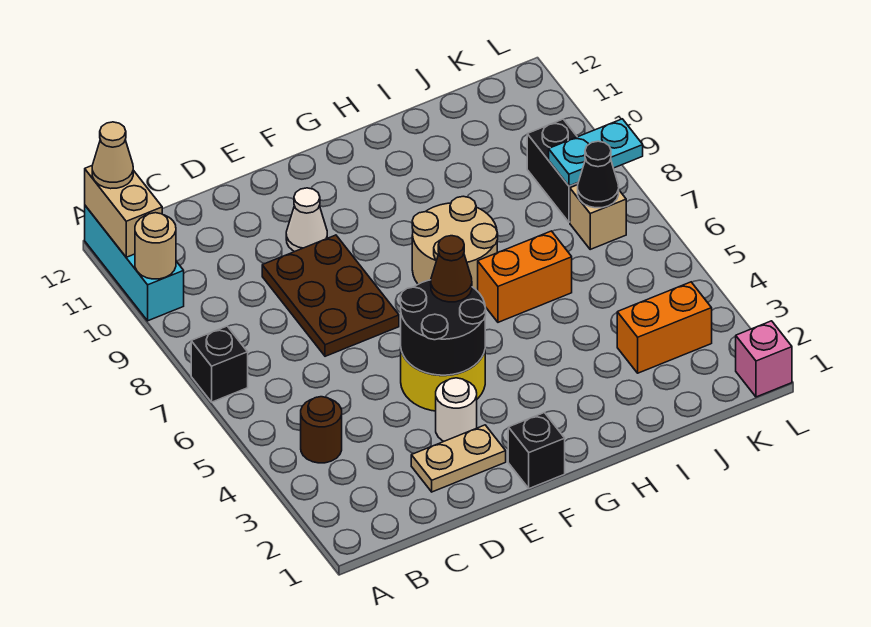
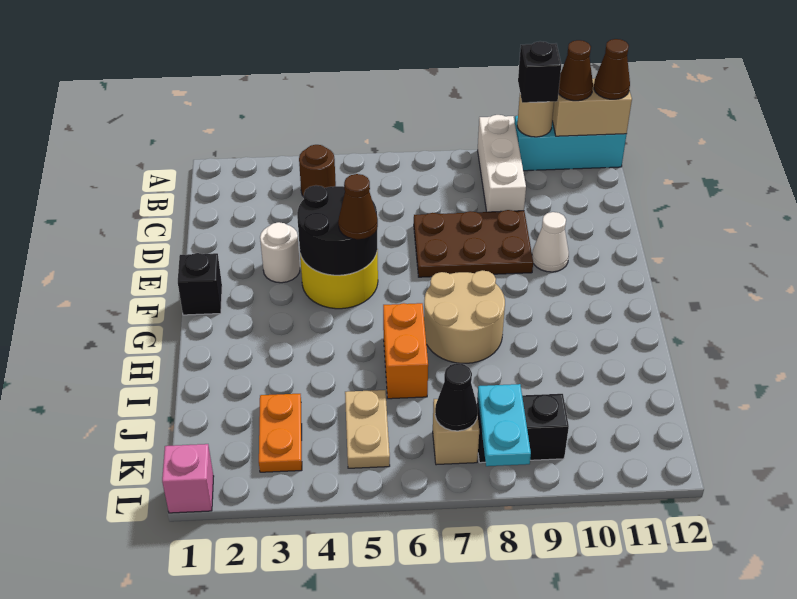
black 1x1 brick [191,326,248,402] -> black 1x1 brick moved to [518,41,561,103]
none -> white 1x3 brick [478,115,526,212]
none -> brown 1x1 cone [558,40,593,101]
tan 1x1 cone [92,122,133,189] -> brown 1x1 cone [594,39,630,99]
tan 1x2 plate [411,425,506,492] -> tan 1x2 plate moved to [345,390,390,468]
orange 1x2 brick [617,282,712,373] -> orange 1x2 plate [259,394,302,472]

